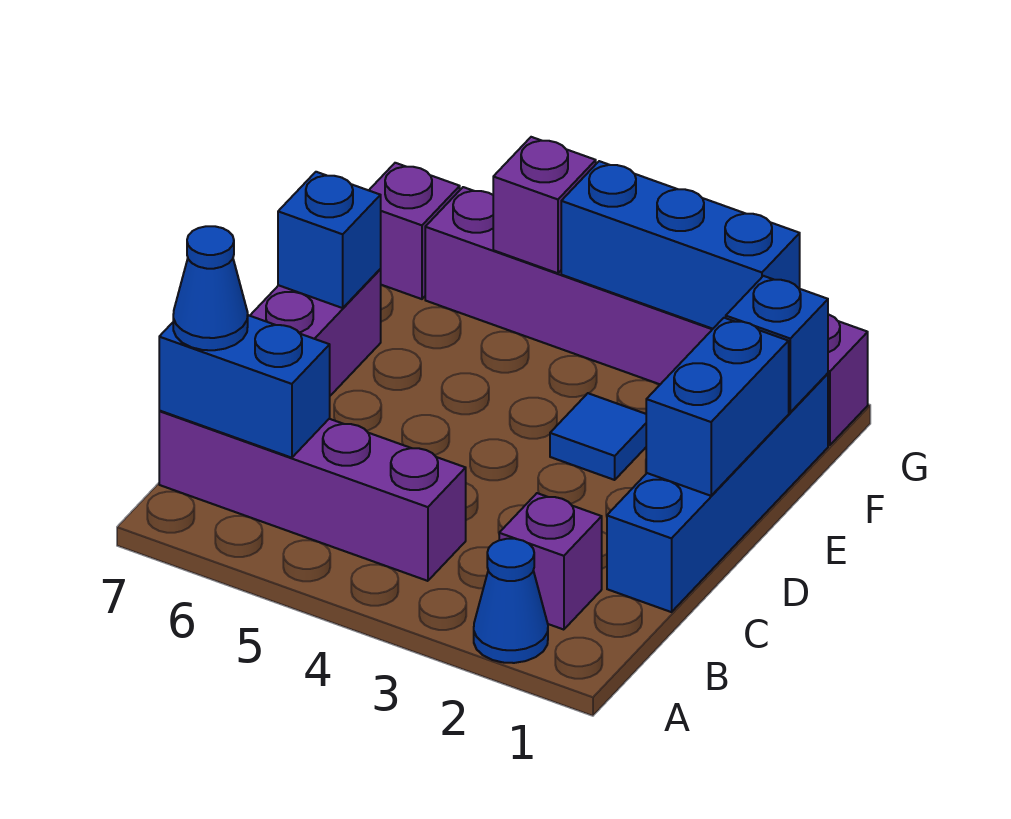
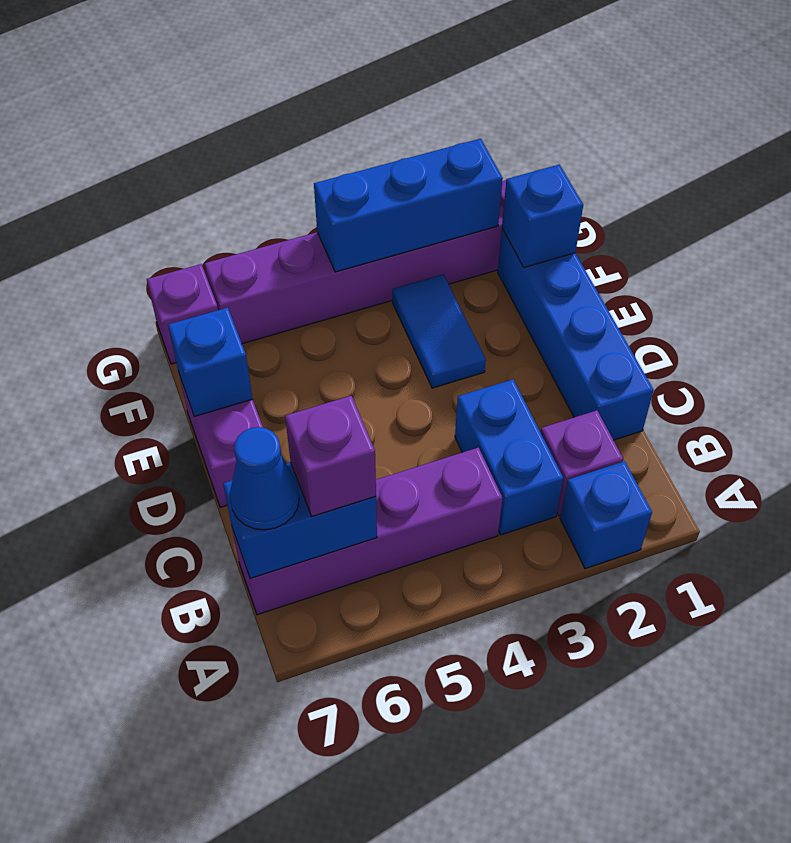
blue 1x1 cone [474,539,548,663] -> blue 1x1 brick [560,461,652,569]
blue 1x2 brick [646,318,789,496] -> blue 1x2 brick moved to [455,380,563,535]
blue 1x1 tile [550,393,646,480] -> blue 1x2 tile [392,274,486,388]
purple 1x1 brick [493,137,596,273] -> purple 1x1 brick moved to [285,396,376,516]

